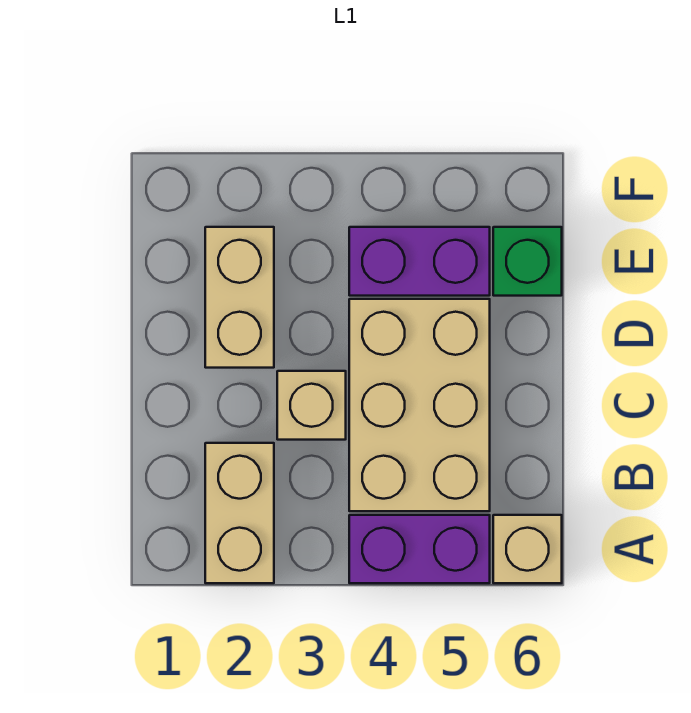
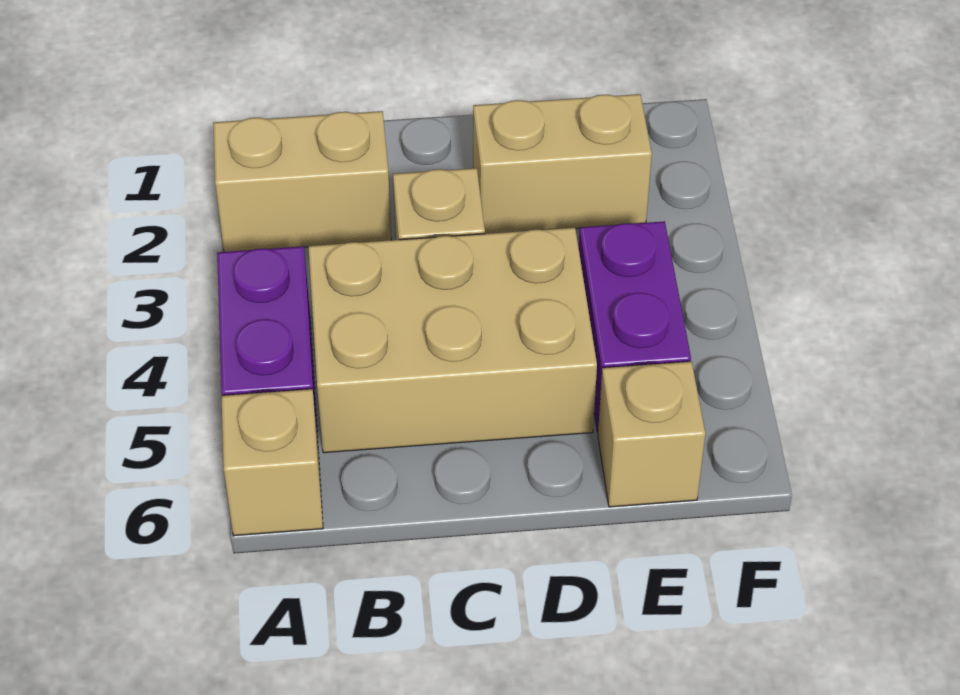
green 1x1 brick [493,227,562,296] -> tan 1x1 brick [598,362,705,507]

